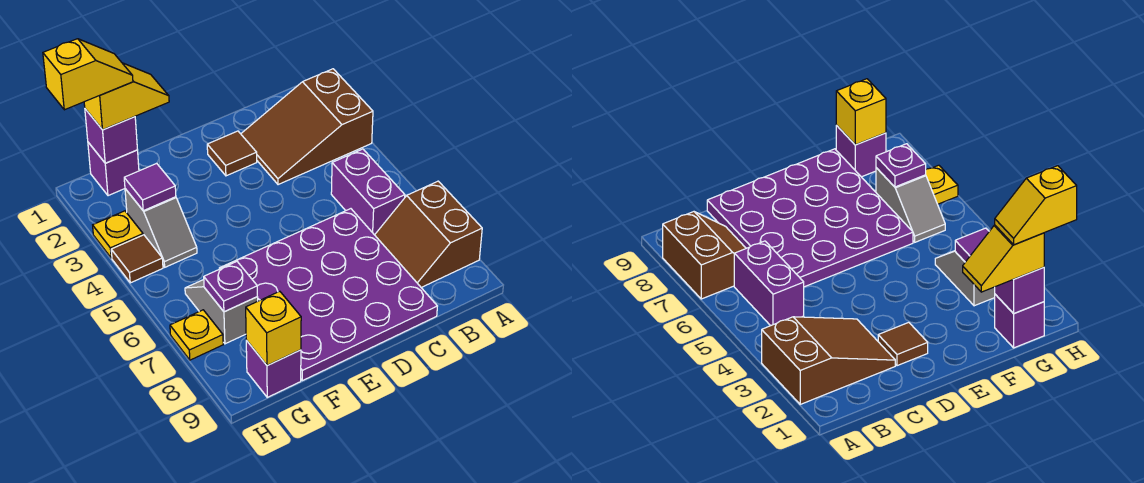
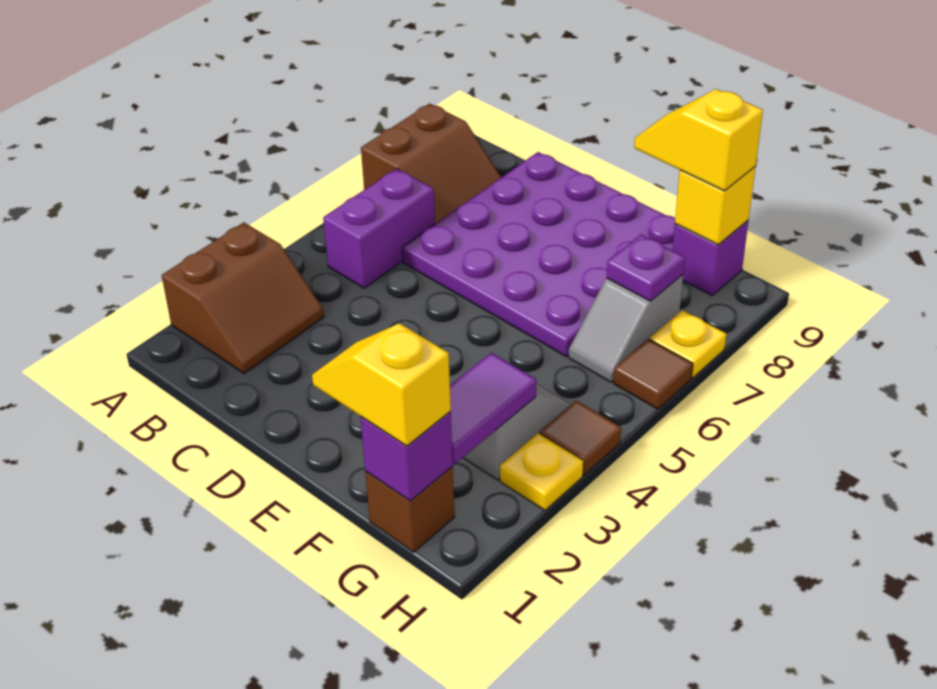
brown 2x3 slope [241,69,373,185] -> brown 2x2 slope [162,222,324,374]
brown 1x1 tile [207,131,257,176] -> brown 1x1 tile moved to [614,339,693,409]
purple 1x1 brick [88,142,139,196] -> brown 1x1 brick [365,466,455,552]
yellow 1x2 slope [43,39,133,110] -> yellow 1x2 slope moved to [634,89,763,191]
purple 1x1 tile [124,163,176,211] -> purple 1x2 tile [450,353,536,464]

